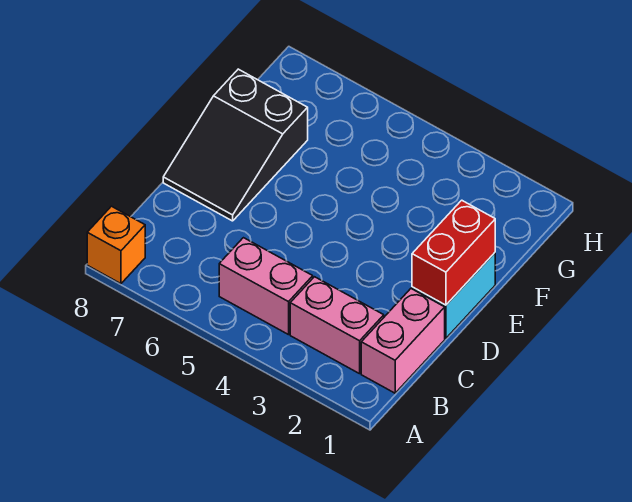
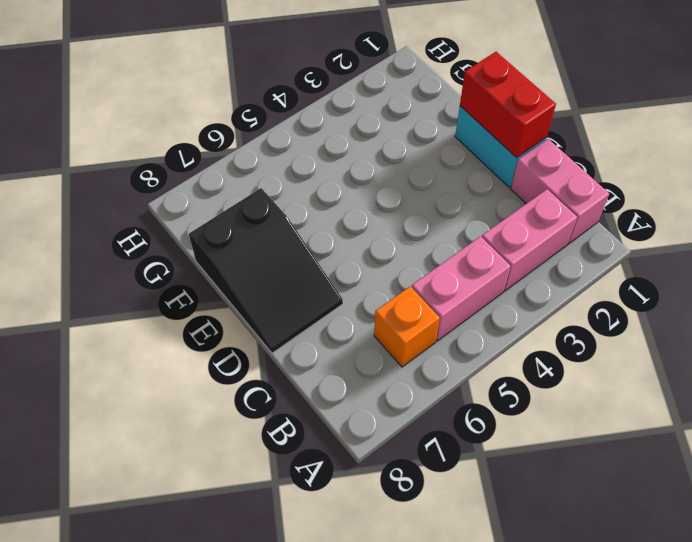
orange 1x1 brick [87,206,145,284] -> orange 1x1 brick moved to [374,286,440,367]

